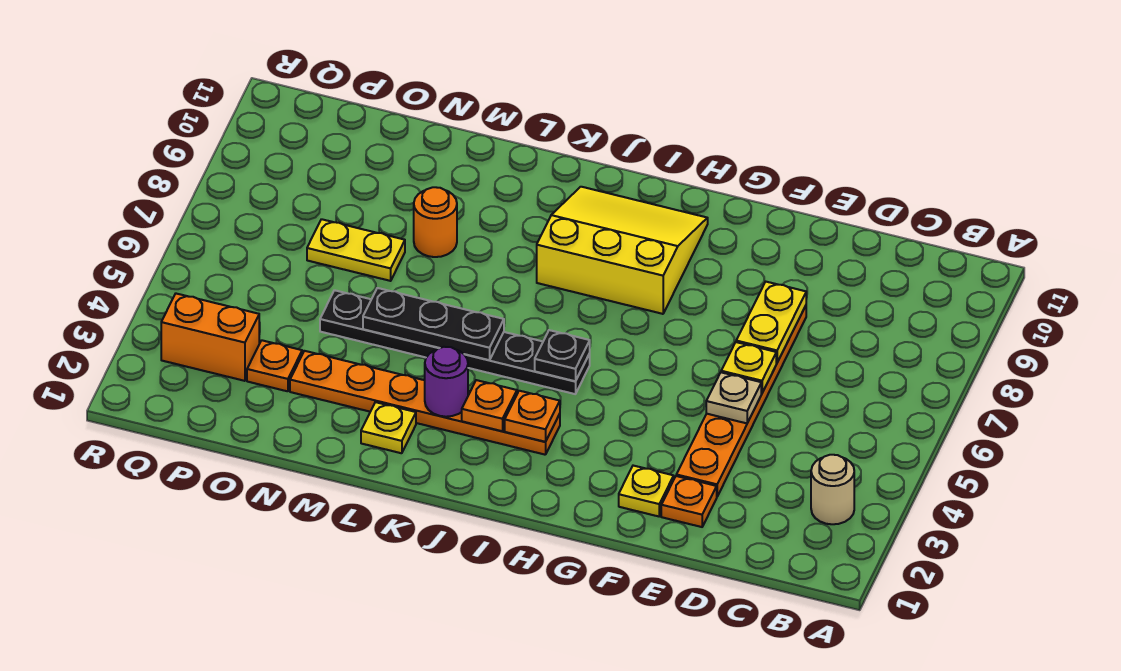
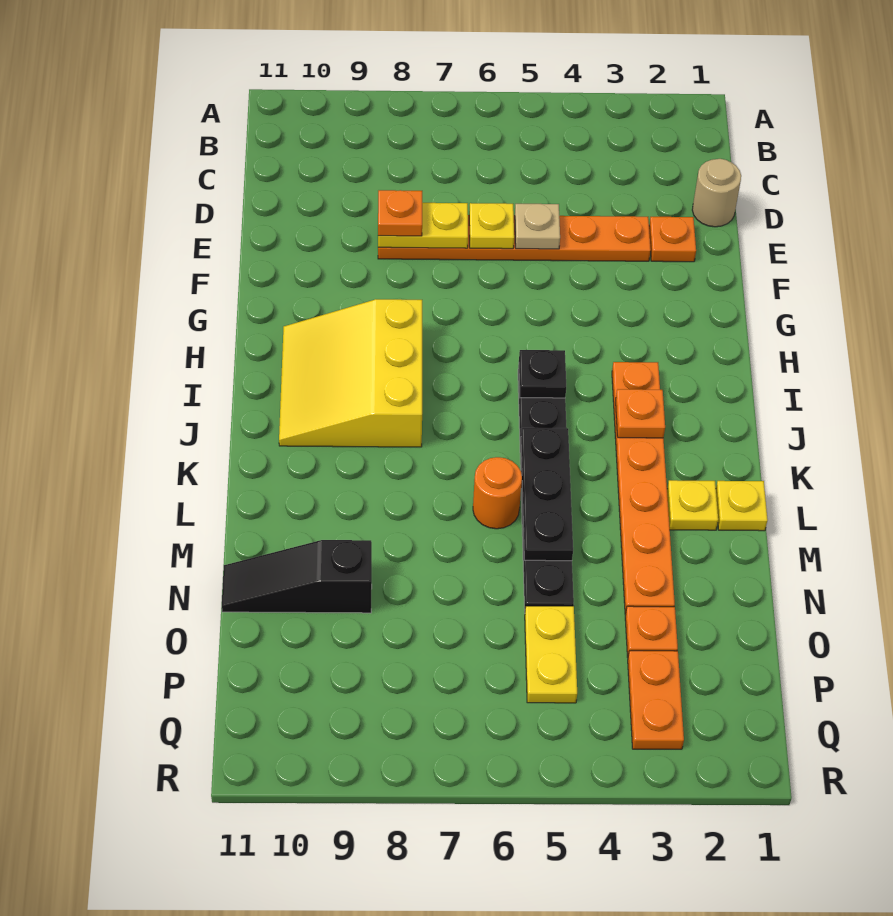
tan 1x1 round brick [811,455,854,524] -> tan 1x1 round brick moved to [692,159,741,227]
yellow 1x1 plate [619,466,674,516] -> yellow 1x1 plate moved to [716,481,768,531]
orange 1x1 plate [505,391,560,442] -> orange 1x1 plate moved to [378,190,422,236]
purple 1x1 round brick [425,347,468,417] -> none
orange 1x1 round brick [414,187,457,257] -> orange 1x1 round brick moved to [473,457,522,529]
yellow 1x2 plate [307,219,405,281] -> yellow 1x2 plate moved to [525,606,577,703]
none -> black 1x3 slope [222,540,372,613]
orange 1x2 brick [161,294,259,381] -> orange 1x2 plate [628,651,684,749]

